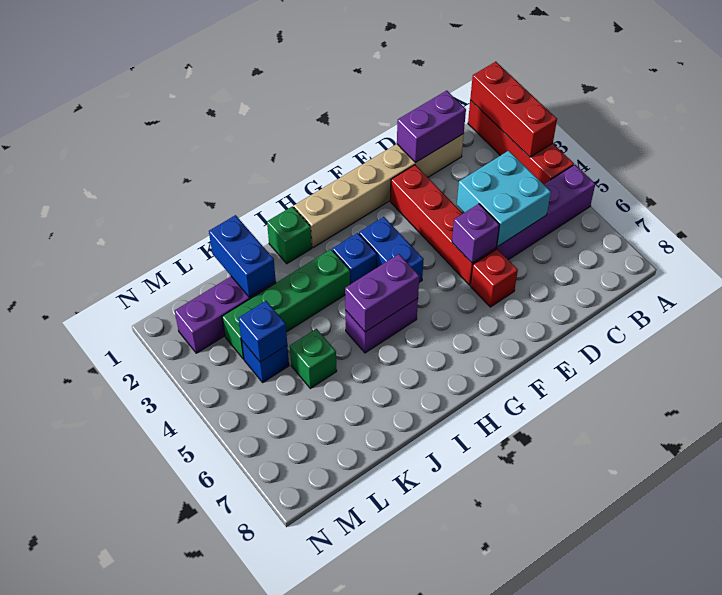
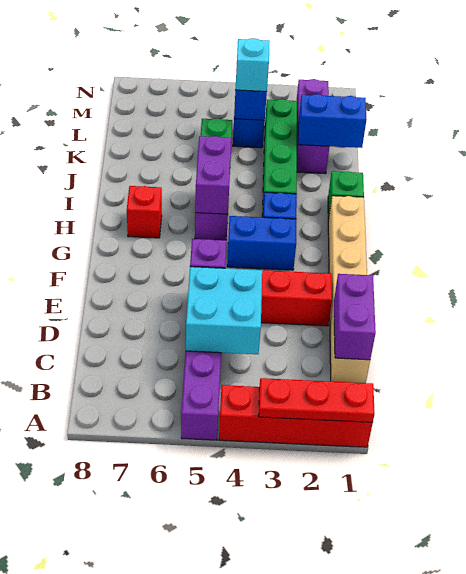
red 1x3 brick [470,62,557,157] -> red 1x3 plate [259,378,375,423]
red 1x1 brick [470,249,518,307] -> red 1x1 brick moved to [127,186,162,238]
none -> cyan 1x1 brick [235,38,270,92]

